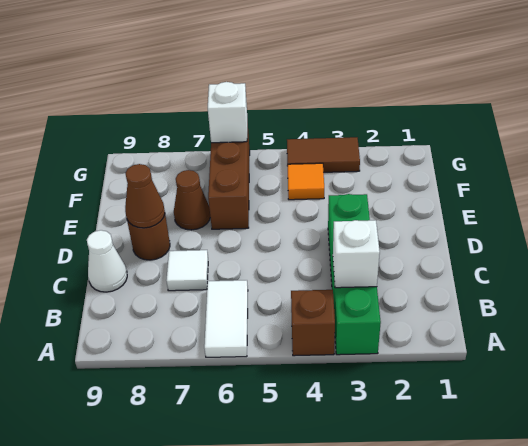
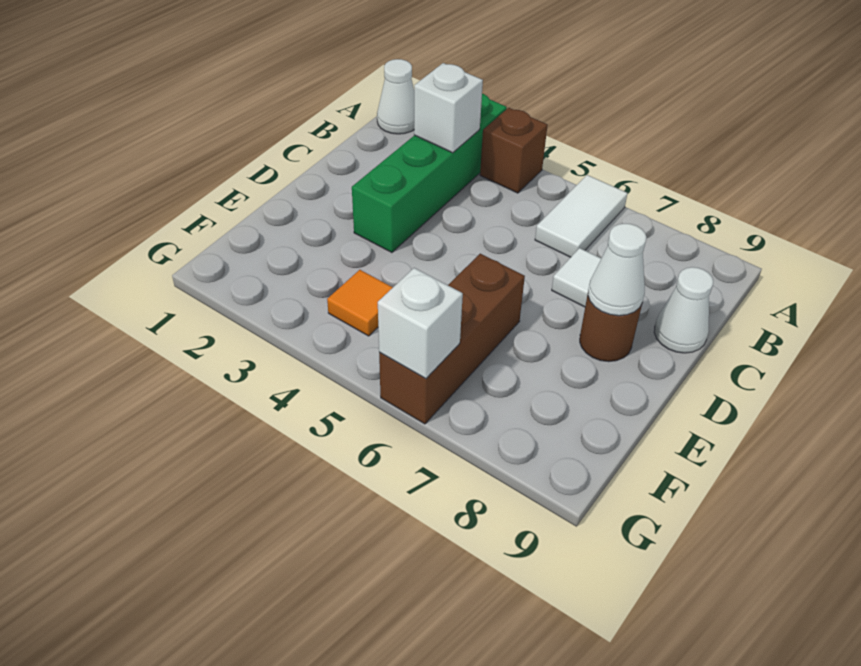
none -> white 1x1 cone [377,59,414,134]
brown 1x1 cone [125,164,165,228] -> white 1x1 cone [588,224,647,316]
brown 1x1 cone [174,170,210,230] -> none
brown 1x2 tile [287,137,360,172] -> none

